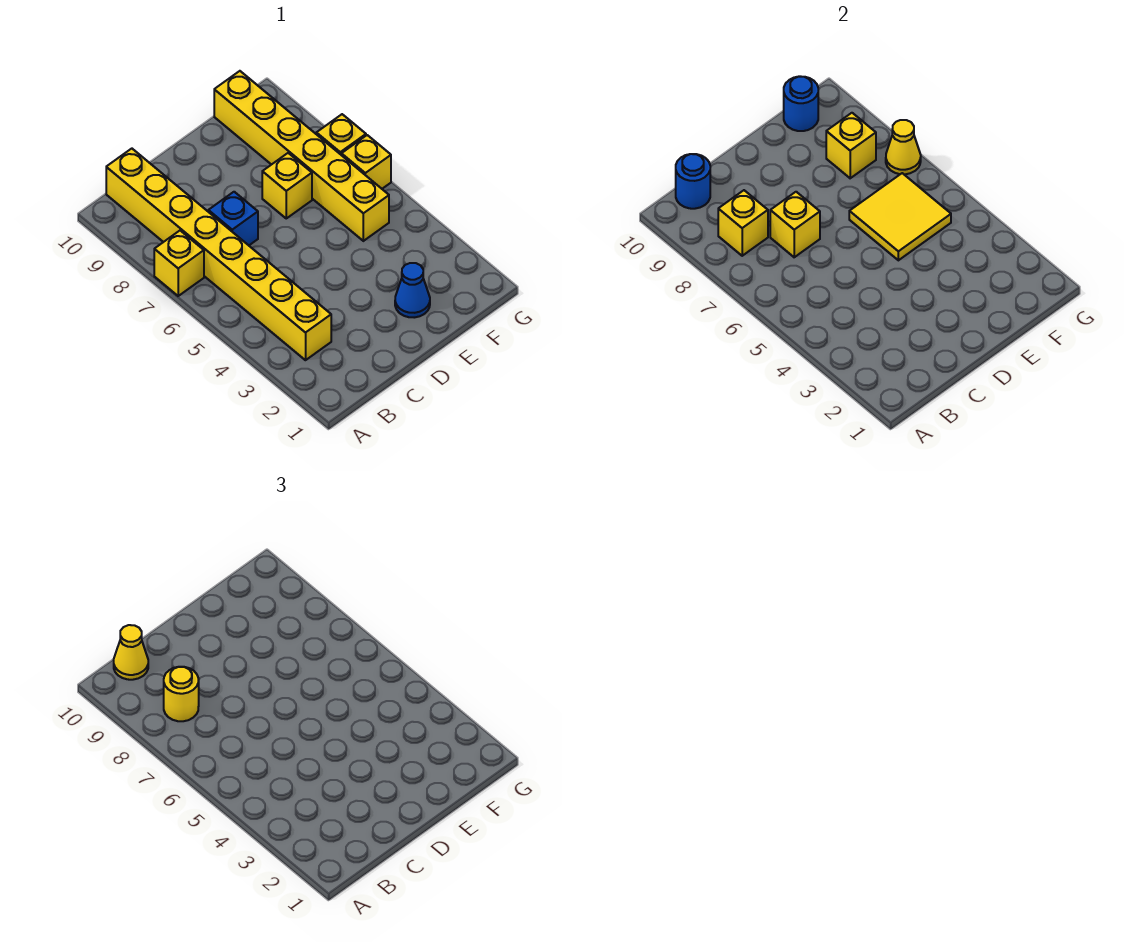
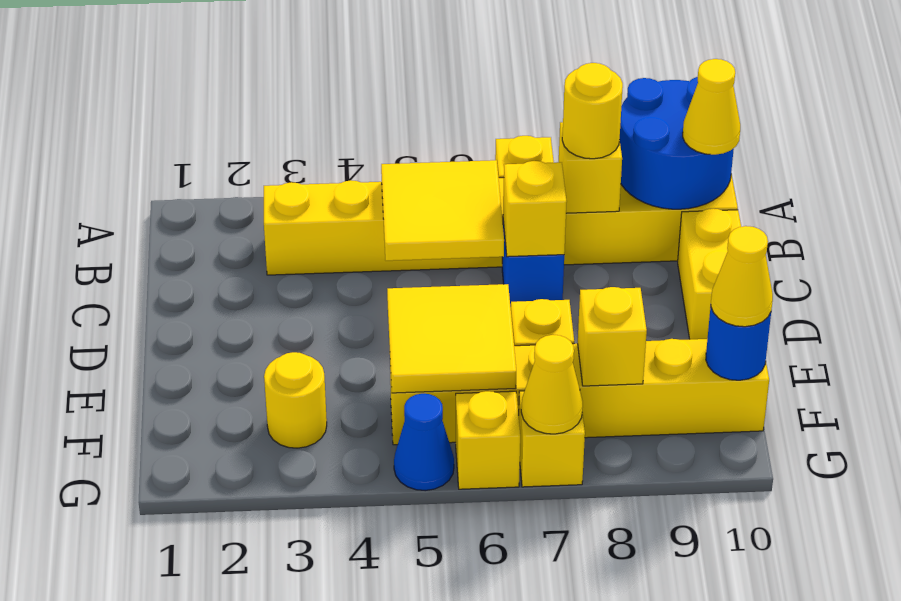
none -> yellow 2x2 tile [381,160,504,261]
blue 1x1 round brick [676,154,710,209] -> blue 2x2 round brick [620,77,734,209]
none -> yellow 1x2 brick [678,209,741,339]
blue 1x1 cone [395,263,430,318] -> blue 1x1 cone moved to [394,394,454,491]
none -> yellow 1x1 round brick [264,352,327,448]
none -> yellow 1x1 cone [711,226,773,327]

